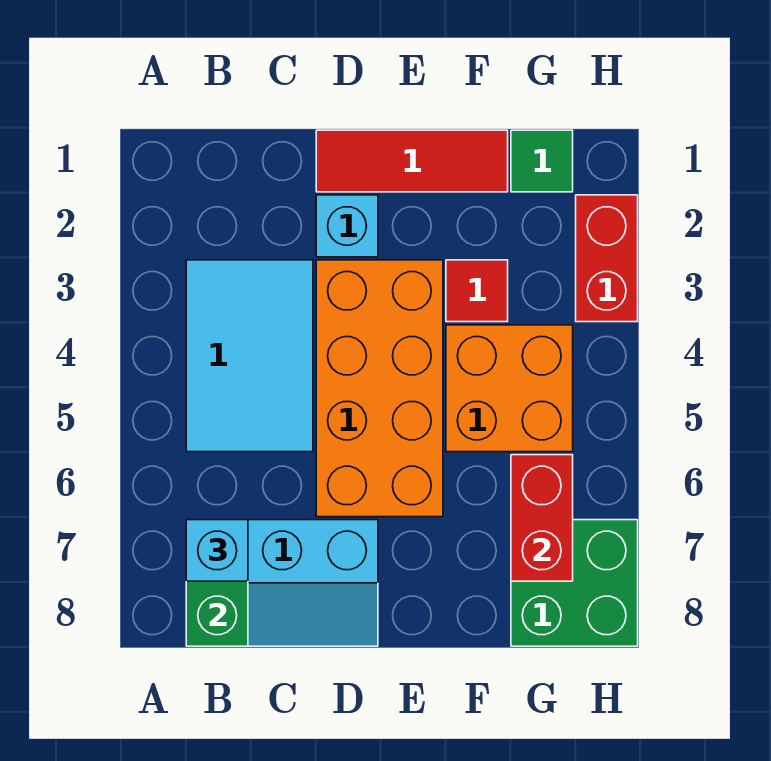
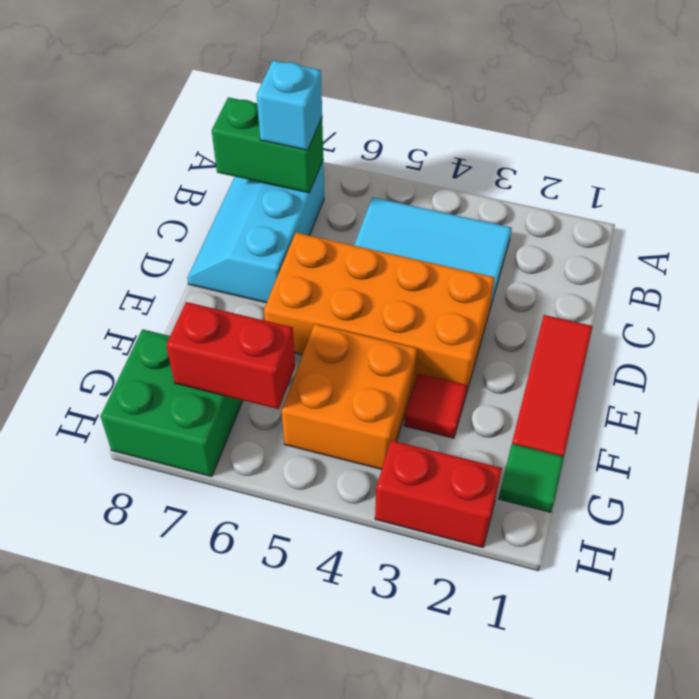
cyan 1x1 brick [316,195,378,257] -> none

